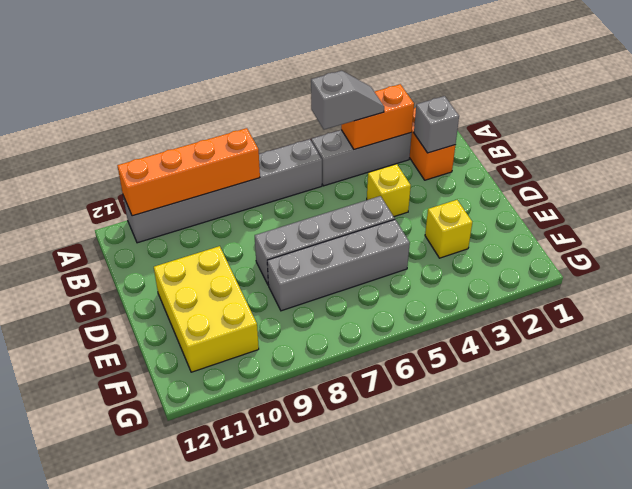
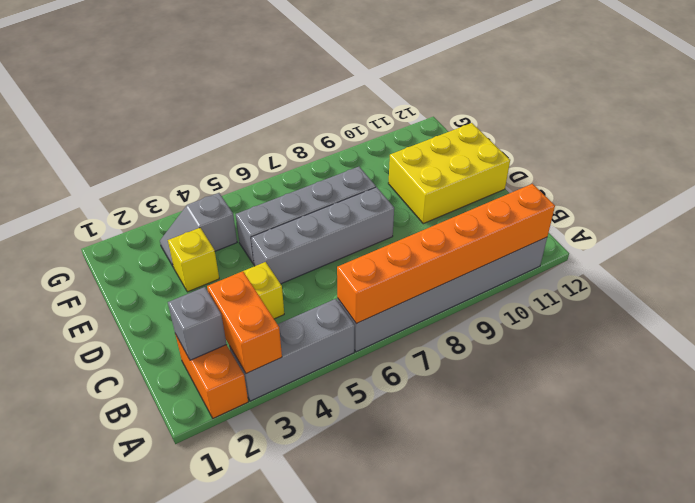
orange 1x2 brick [341,84,414,149] -> orange 1x2 brick turned to [207,271,282,374]
grey 1x2 slope [311,71,384,130] -> grey 1x2 slope moved to [160,193,237,268]
orange 1x4 brick [117,128,260,216] -> orange 1x6 brick [337,184,555,324]
yellow 2x3 brick [154,246,259,372] -> yellow 2x3 brick turned to [388,123,510,224]

